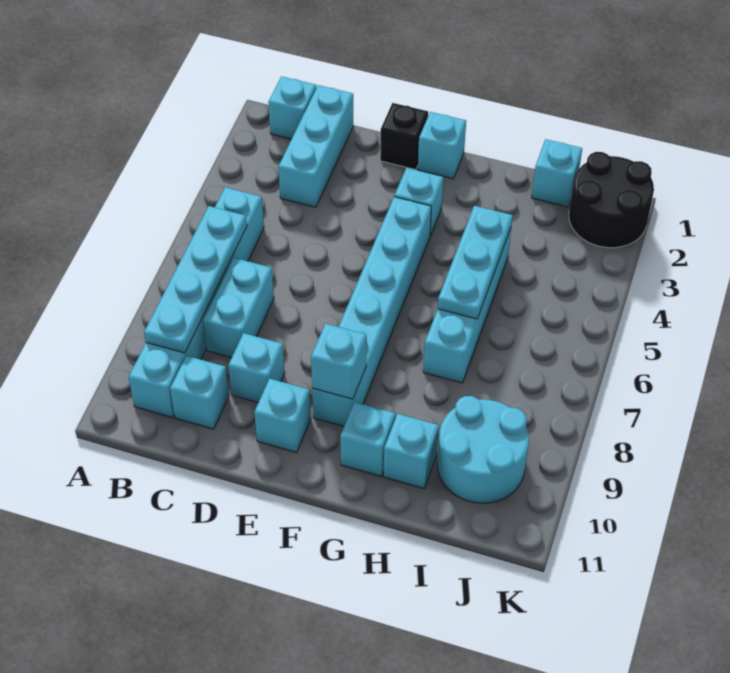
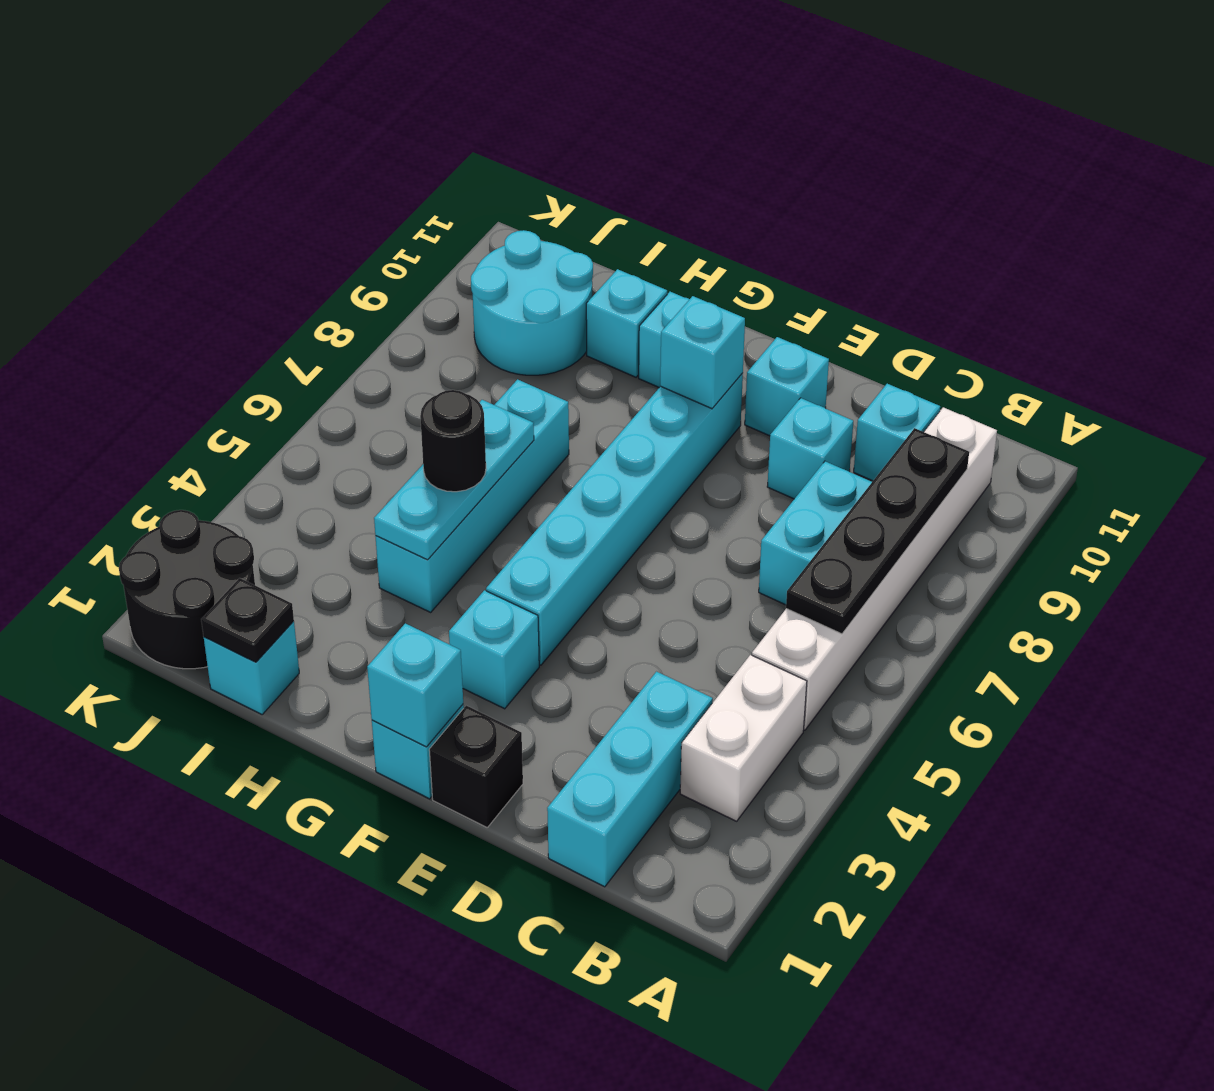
cyan 1x1 brick [268,76,316,139] -> cyan 1x1 brick moved to [367,623,463,747]
none -> white 1x2 brick [680,655,807,821]
cyan 1x6 brick [129,187,264,418] -> white 1x6 brick [752,407,997,730]
cyan 1x4 plate [144,206,247,353] -> black 1x4 plate [786,428,969,634]
none -> black 1x1 round brick [420,390,486,492]
none -> black 1x1 plate [201,578,294,662]

